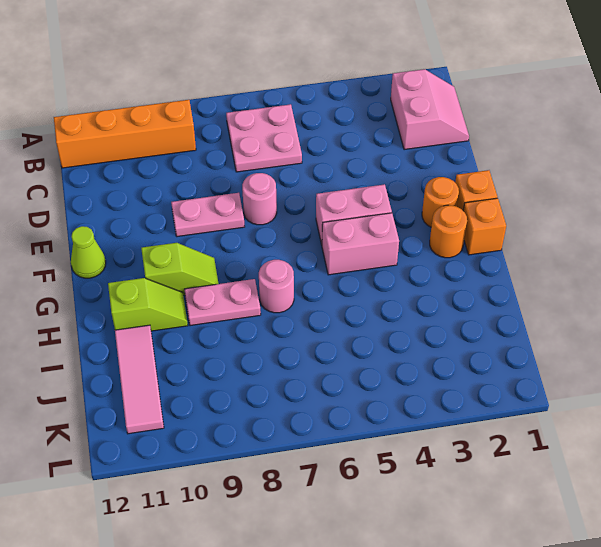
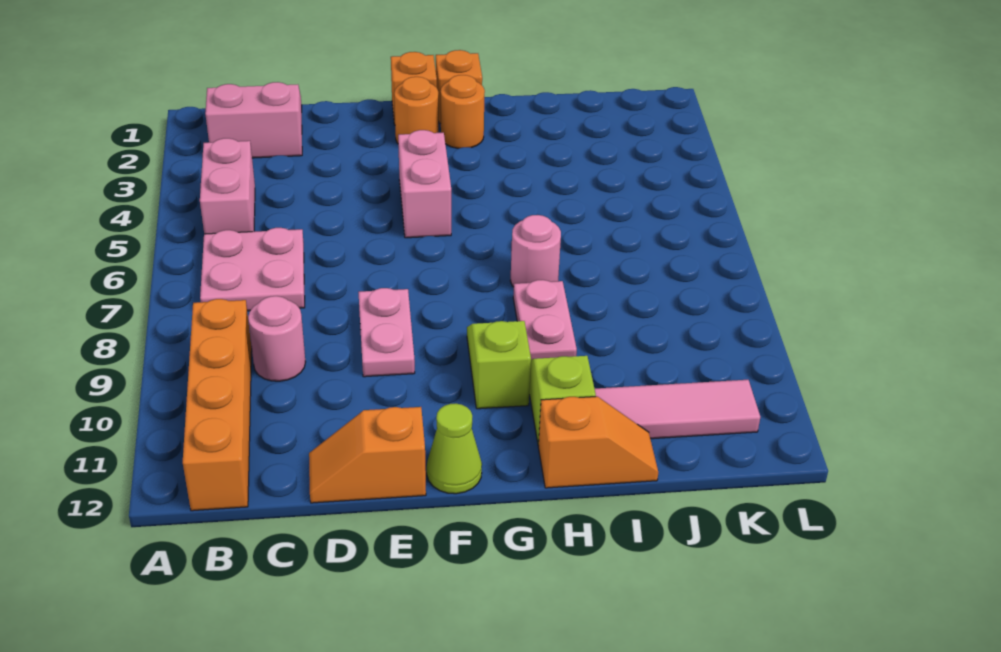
none -> orange 1x2 slope [309,407,426,503]
pink 1x1 round brick [242,173,277,225] -> pink 1x1 round brick moved to [248,296,305,381]
pink 1x2 brick [322,213,399,275] -> pink 1x2 brick moved to [200,138,255,234]
none -> orange 1x2 slope [538,396,658,488]

